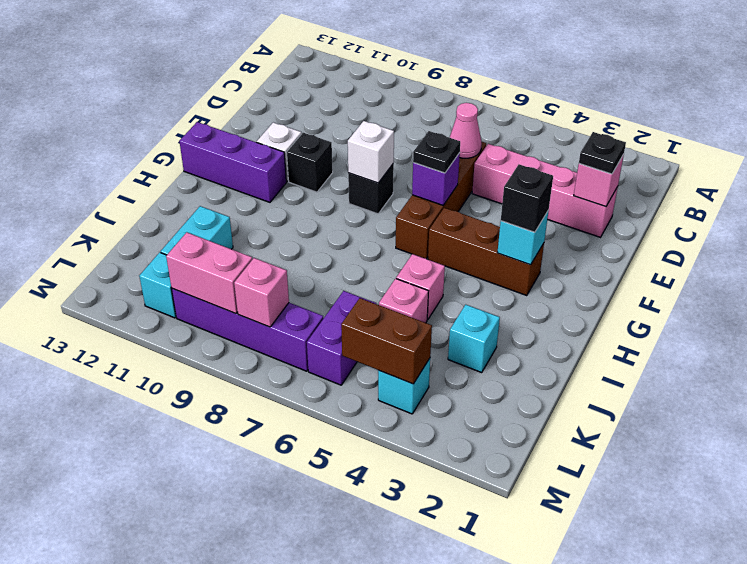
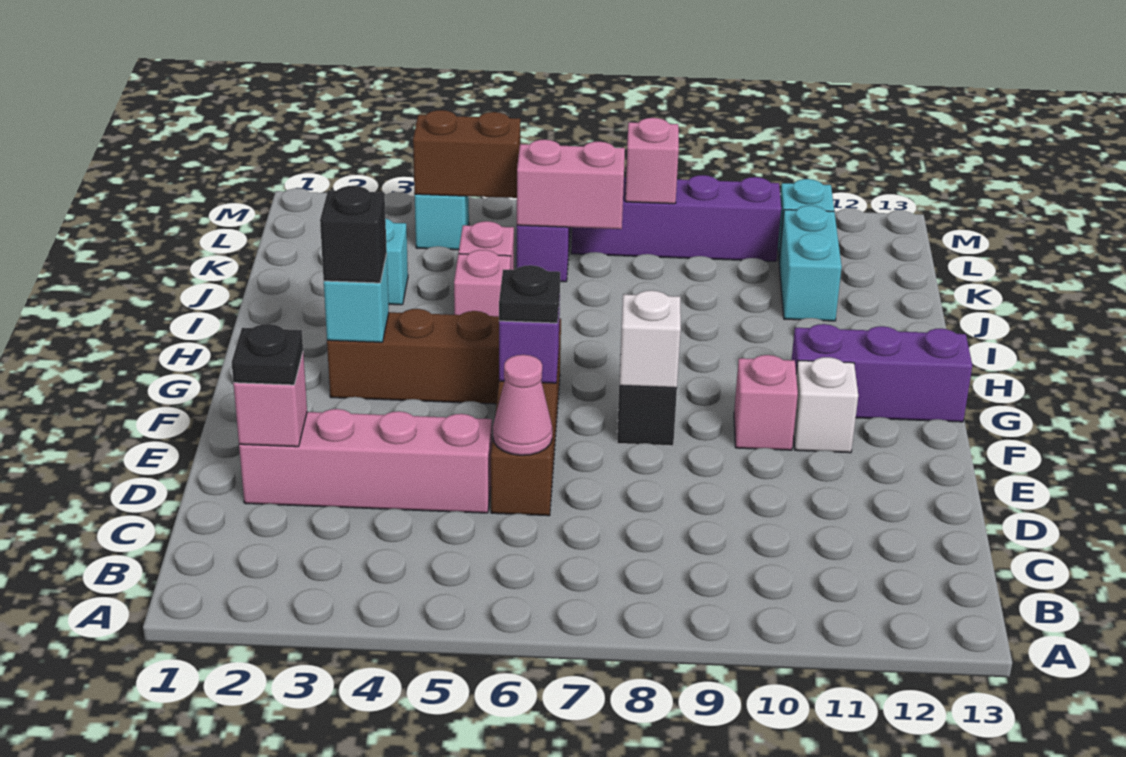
black 1x1 brick [287,133,333,192] -> pink 1x1 brick [734,355,798,450]
pink 1x2 brick [166,232,252,314] -> pink 1x2 brick moved to [517,140,625,229]

